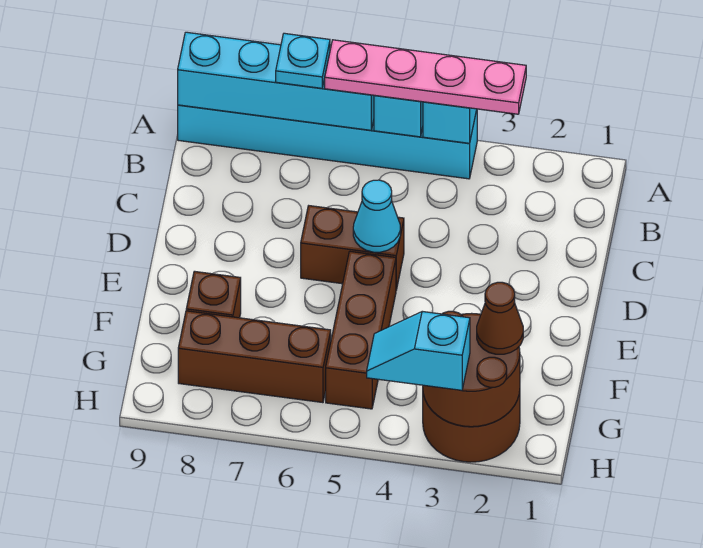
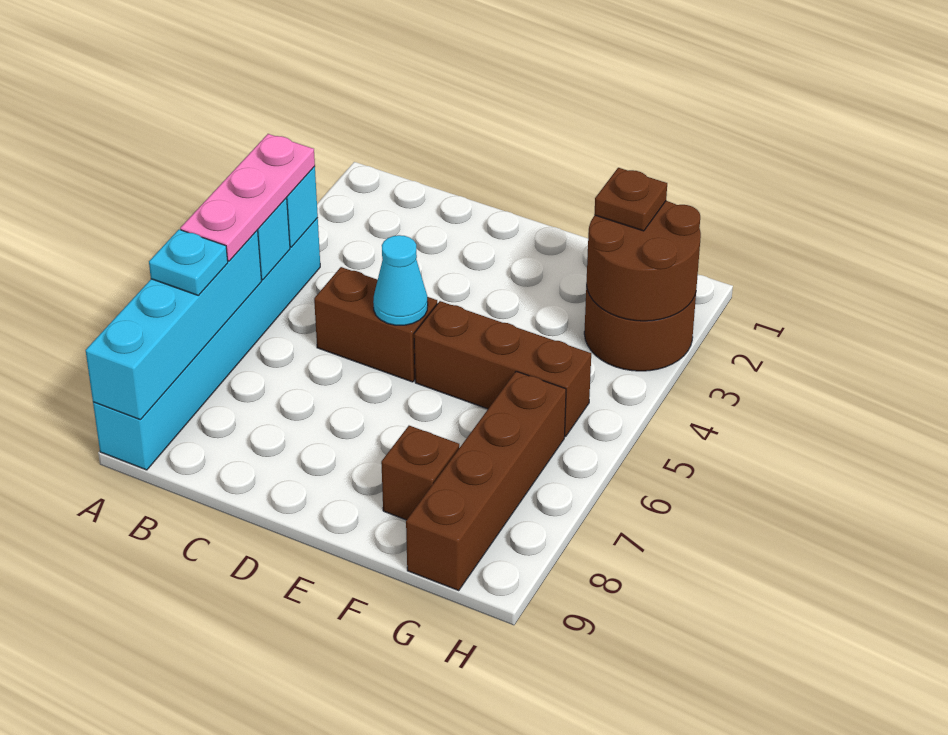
pink 1x4 plate [325,40,526,114] -> pink 1x3 plate [180,134,315,261]
brown 1x2 brick [301,206,404,290] -> brown 1x2 brick turned to [314,267,437,382]
brown 1x1 cone [477,282,523,354] -> brown 1x1 plate [594,168,667,231]
brown 1x3 brick [178,311,331,403] -> brown 1x4 brick [406,371,566,590]
cyan 1x2 slope [367,311,470,390] -> none

